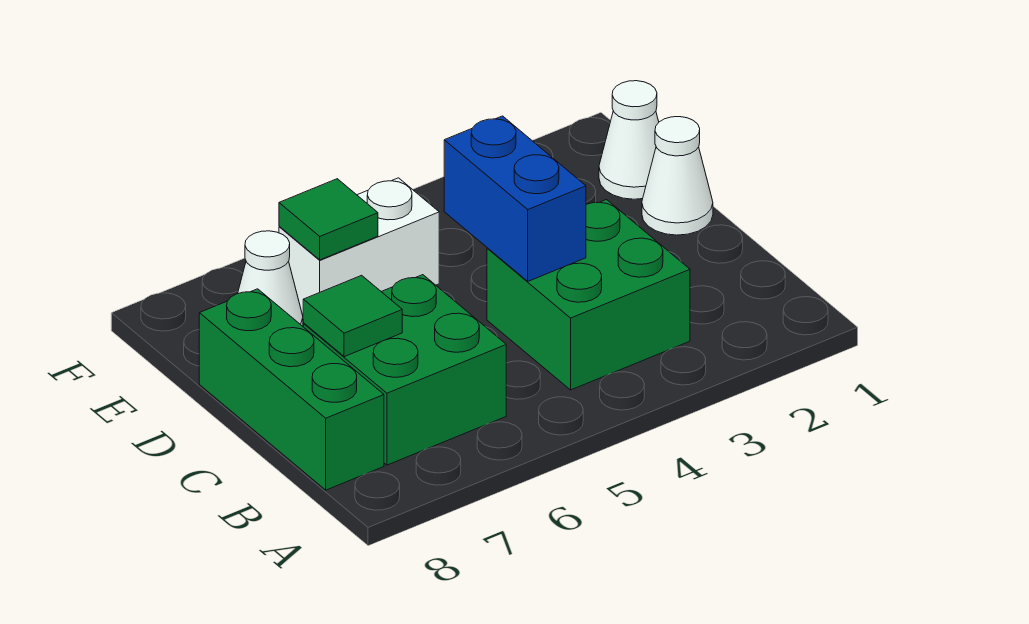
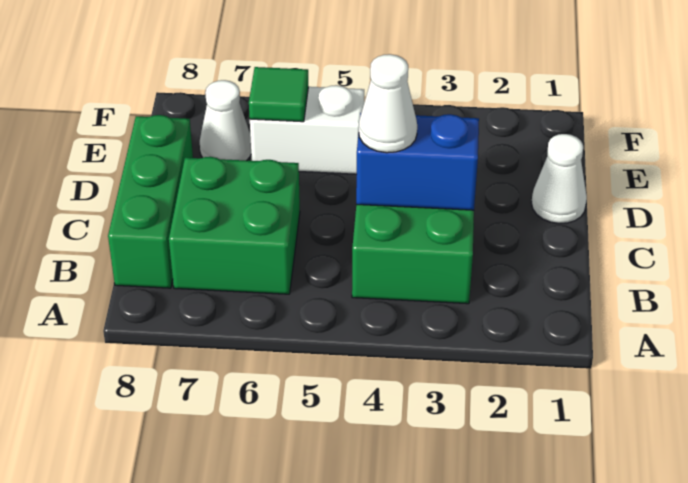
blue 1x2 brick [444,116,586,281] -> blue 1x2 brick turned to [356,113,479,210]
green 1x1 tile [303,275,402,357] -> none
white 1x1 cone [599,81,659,199] -> white 1x1 cone moved to [359,54,417,153]

